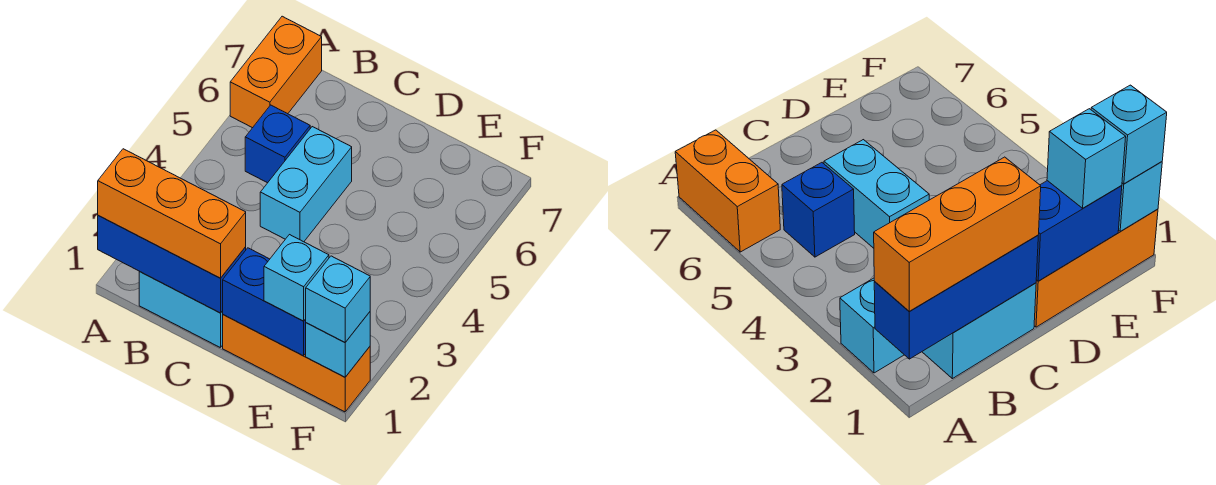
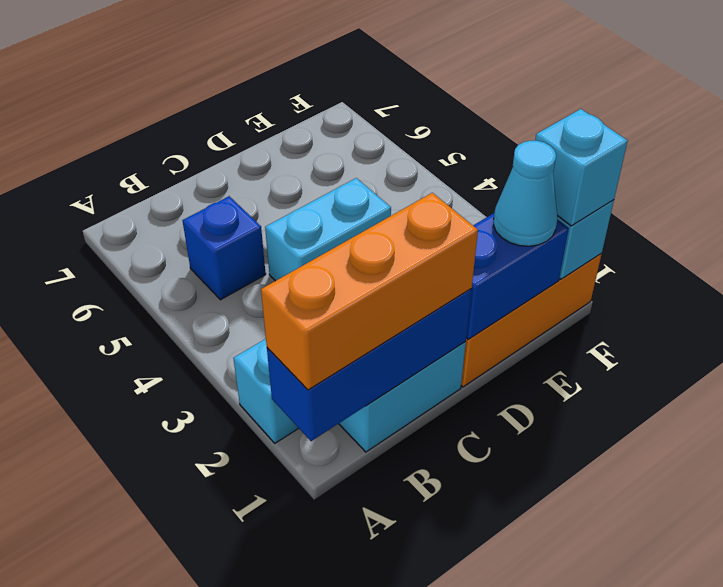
orange 1x2 brick [230,16,322,128] -> none
cyan 1x2 brick [260,127,352,242] -> cyan 1x2 brick turned to [265,178,391,281]
cyan 1x1 brick [264,235,329,321] -> cyan 1x1 cone [494,141,557,246]

